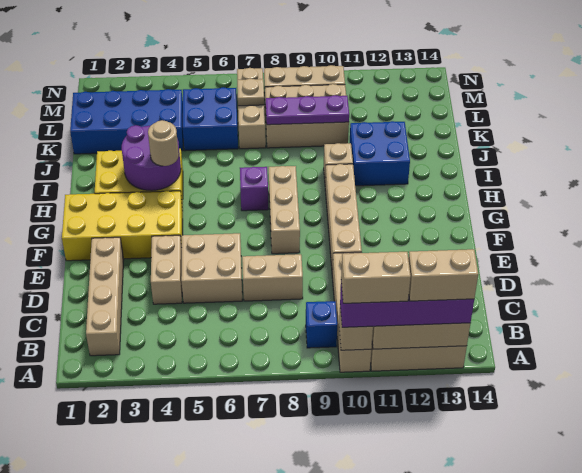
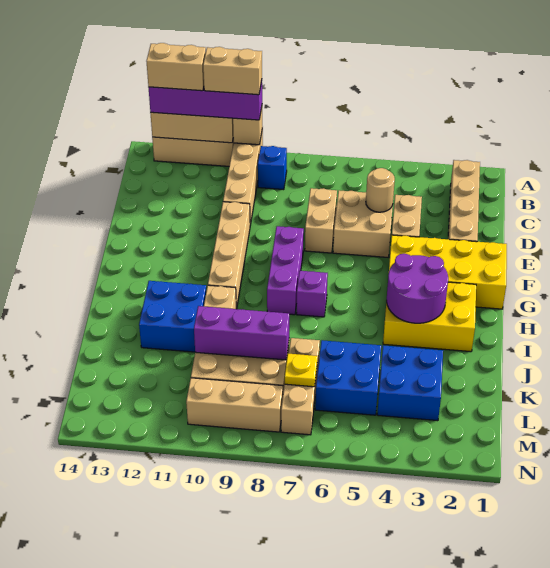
tan 1x2 brick [242,254,303,301] -> tan 1x2 brick turned to [305,188,337,253]
tan 1x3 brick [269,166,300,254] -> purple 1x3 brick [267,226,304,315]
tan 1x1 round brick [148,120,179,166] -> tan 1x1 round brick moved to [366,168,395,212]
blue 2x4 brick [70,89,183,154] -> blue 2x2 brick [377,345,443,421]
purple 1x3 plate [266,95,349,125] -> purple 1x3 brick [194,306,289,360]
tan 1x1 plate [237,79,264,106] -> yellow 1x1 plate [285,353,317,387]

